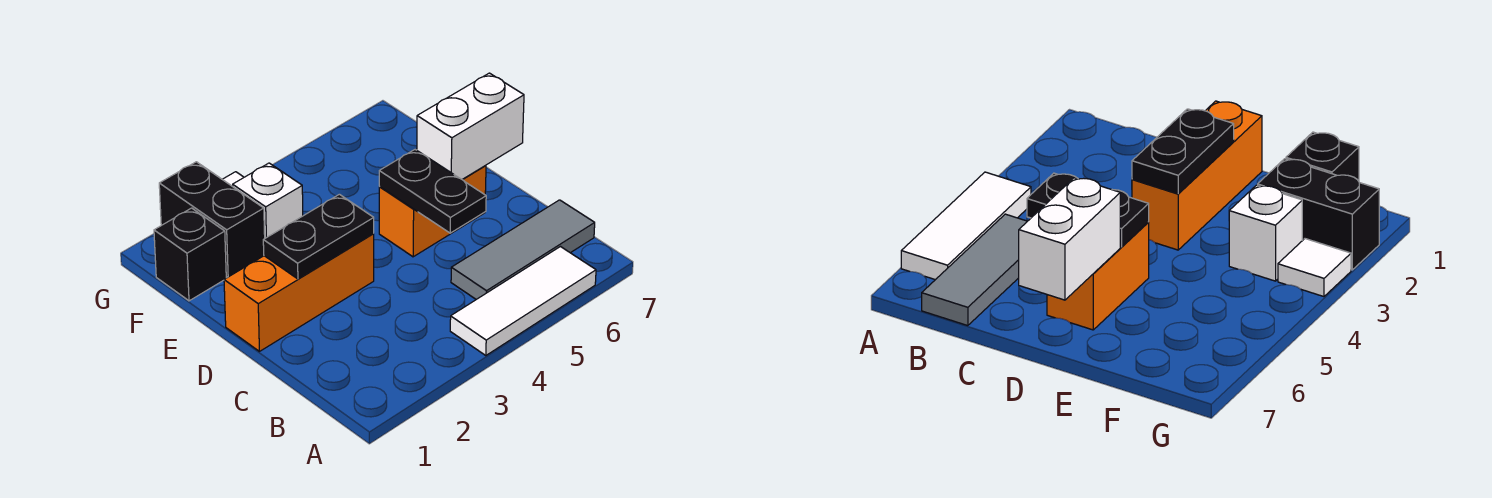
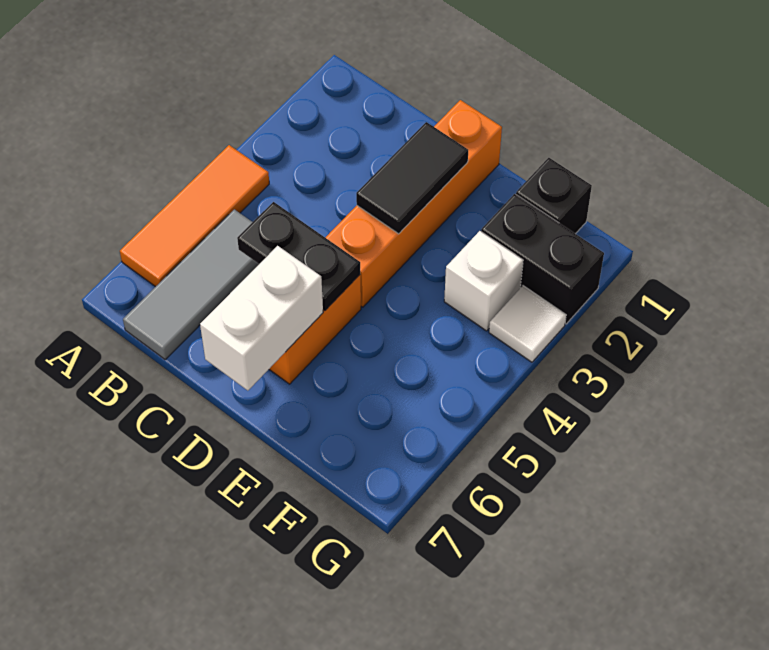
white 1x3 tile [450,247,596,356] -> orange 1x3 tile [120,145,269,287]
orange 1x3 brick [224,233,374,351] -> orange 1x4 brick [325,100,502,307]
black 1x2 plate [263,194,374,279] -> black 1x2 tile [356,122,468,234]

